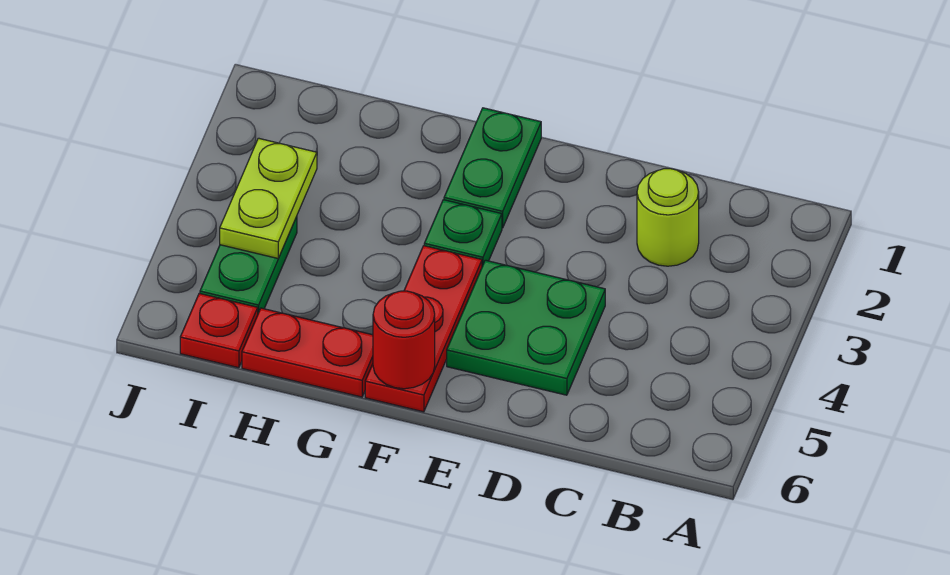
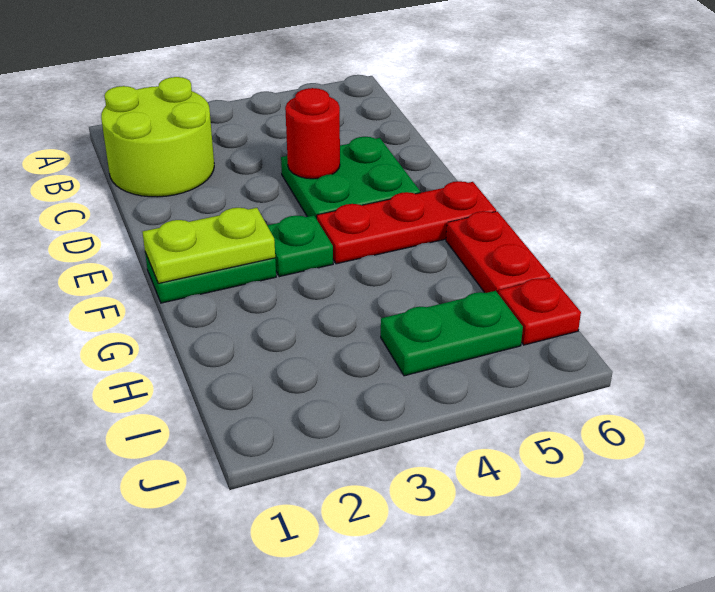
lime 1x1 round brick [637,169,699,266] -> lime 2x2 round brick [101,77,214,197]
red 1x1 round brick [373,291,435,389] -> red 1x1 round brick moved to [285,88,340,179]
lime 1x2 plate [220,138,317,258] -> lime 1x2 plate moved to [143,208,275,283]

